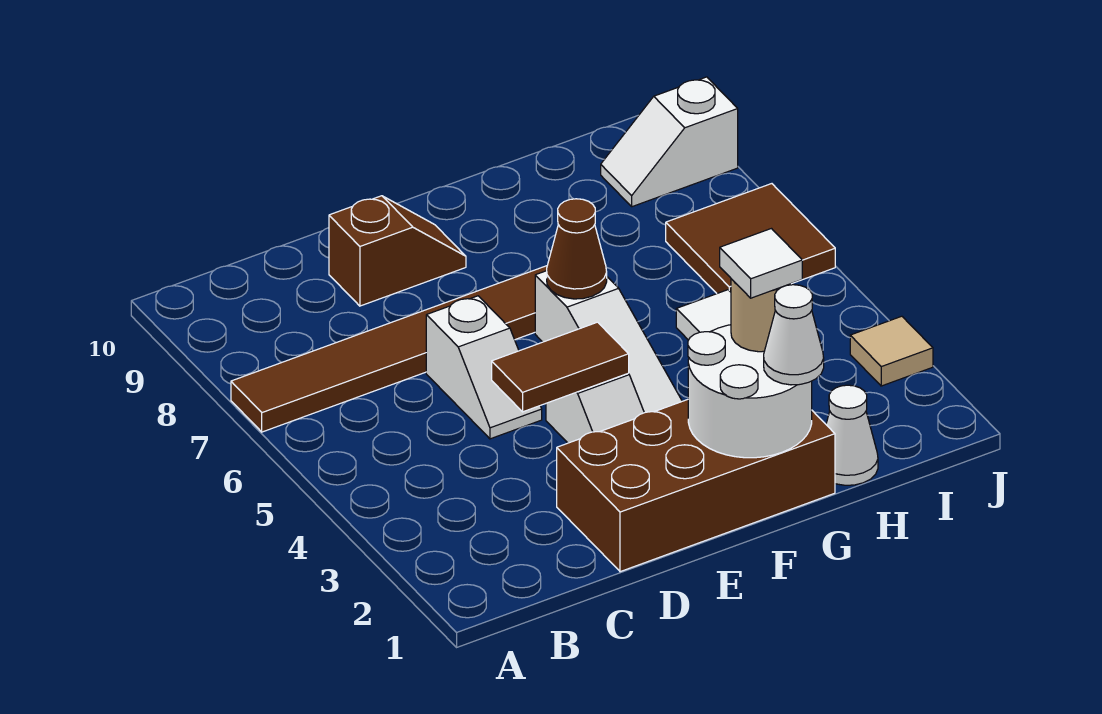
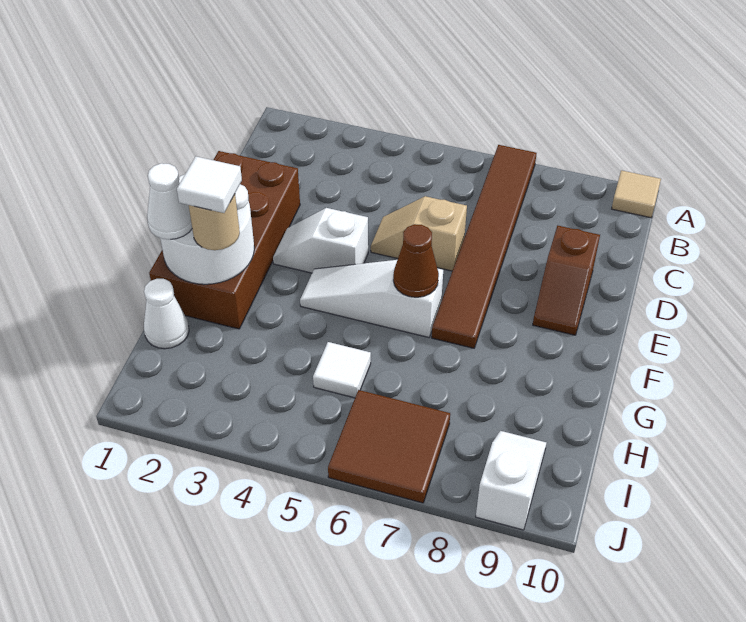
brown 1x2 tile [492,322,629,412] -> none
white 1x2 slope [426,296,542,439] -> tan 1x2 slope [371,196,467,271]
tan 1x1 tile [850,316,933,386] -> tan 1x1 tile moved to [612,170,661,218]

